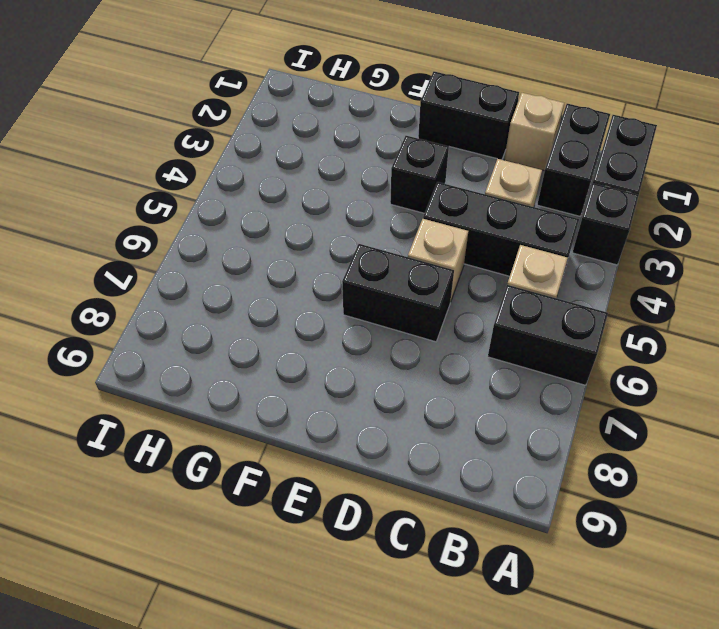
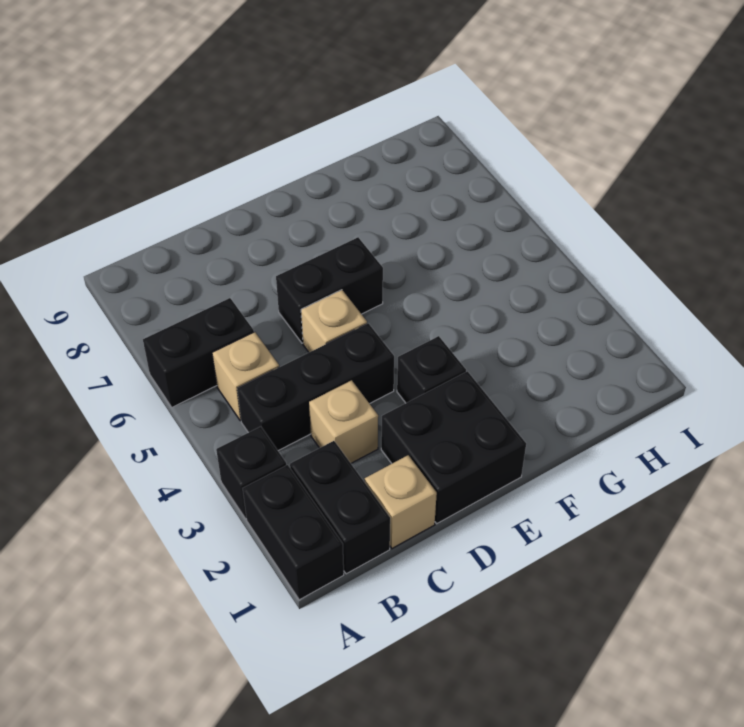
black 1x2 brick [418,72,519,160] -> black 2x2 brick [381,371,526,524]

